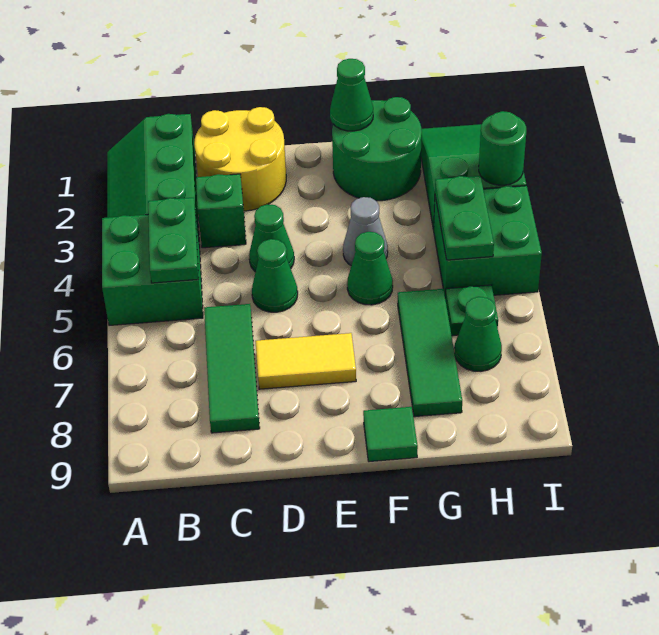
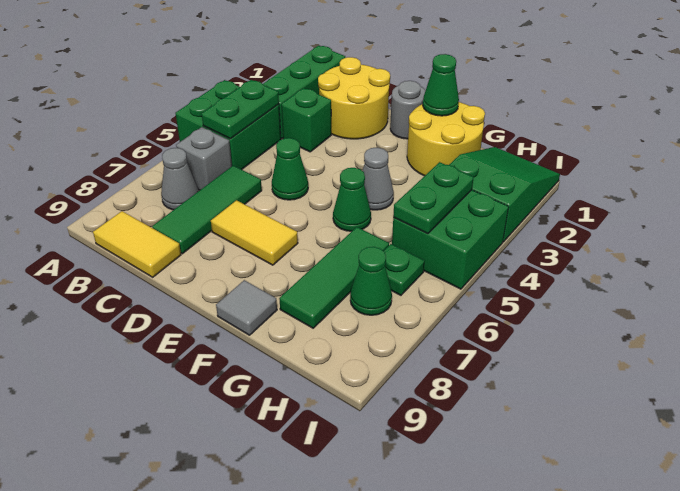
none -> grey 1x1 brick [176,127,232,190]
none -> grey 1x1 cone [161,148,199,210]
none -> yellow 1x2 tile [93,211,181,277]
green 1x1 cone [249,204,294,272] -> none
none -> grey 1x1 round brick [390,81,426,139]
green 2x2 round brick [332,97,422,201] -> yellow 2x2 round brick [407,102,485,176]
green 1x1 tile [363,407,418,462] -> grey 1x1 tile [216,280,277,335]
green 1x1 round brick [479,111,526,185] -> none

